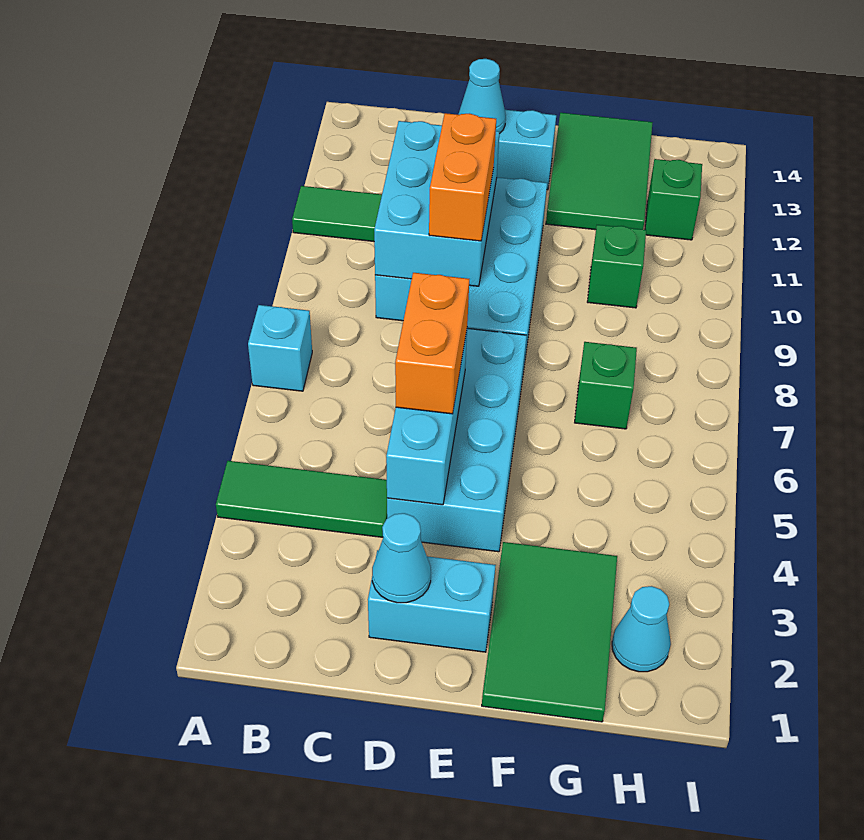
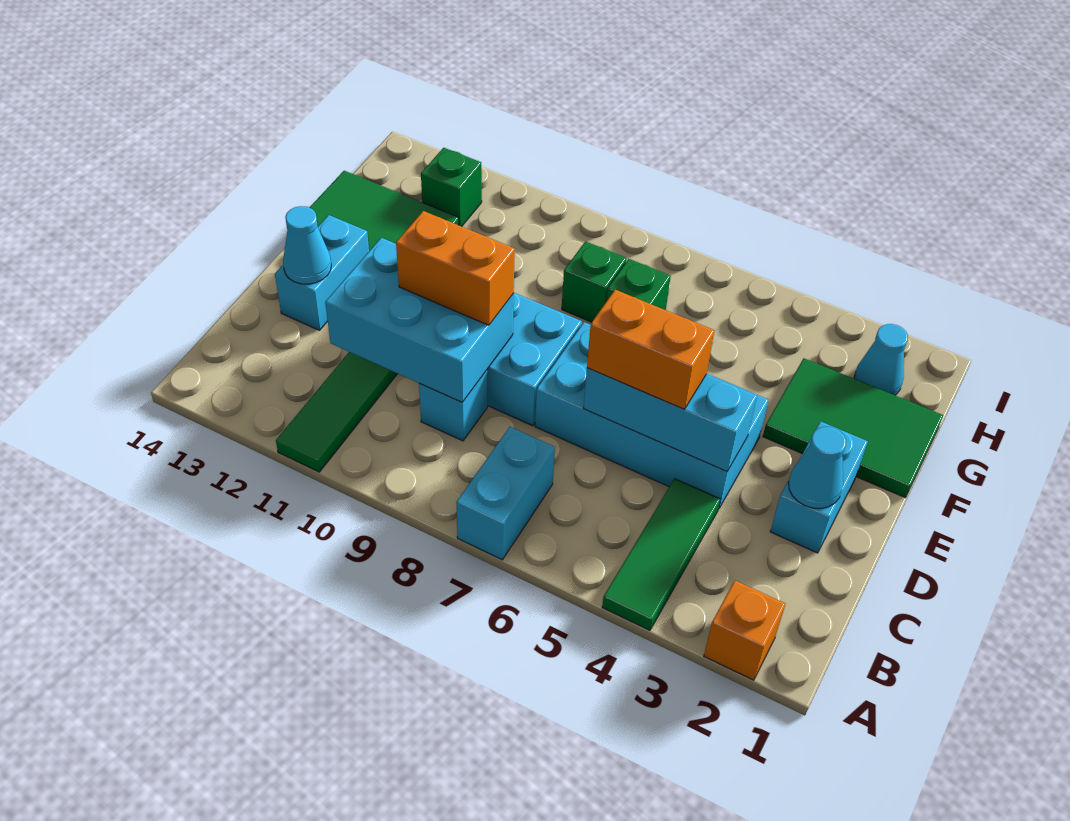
none -> orange 1x1 brick [704,581,785,680]
cyan 1x1 brick [248,305,312,391] -> cyan 1x2 brick [456,427,555,560]
green 1x1 brick [587,225,646,308] -> green 1x1 brick moved to [562,241,627,322]

